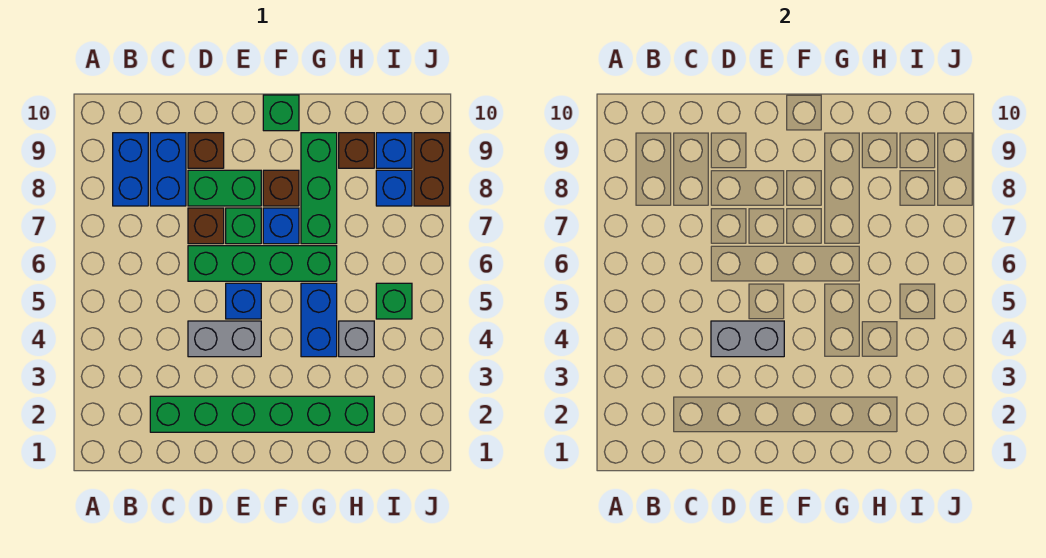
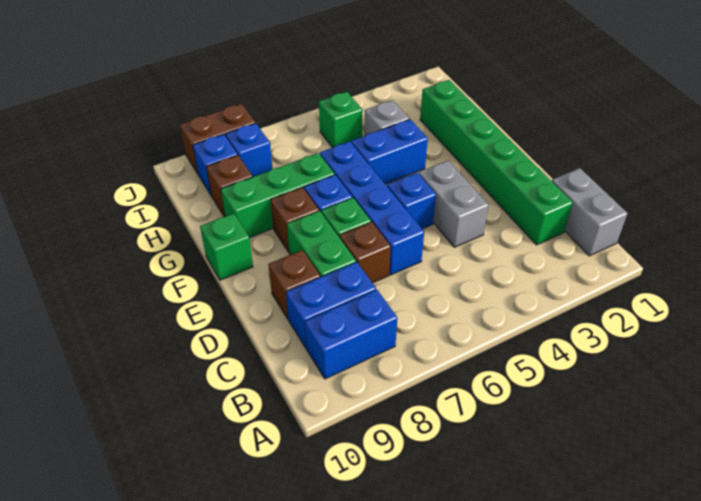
grey 1x2 brick [711,321,784,357] -> grey 1x2 brick moved to [552,168,627,256]
green 1x4 brick [188,246,337,281] -> blue 1x4 brick [320,141,424,275]

